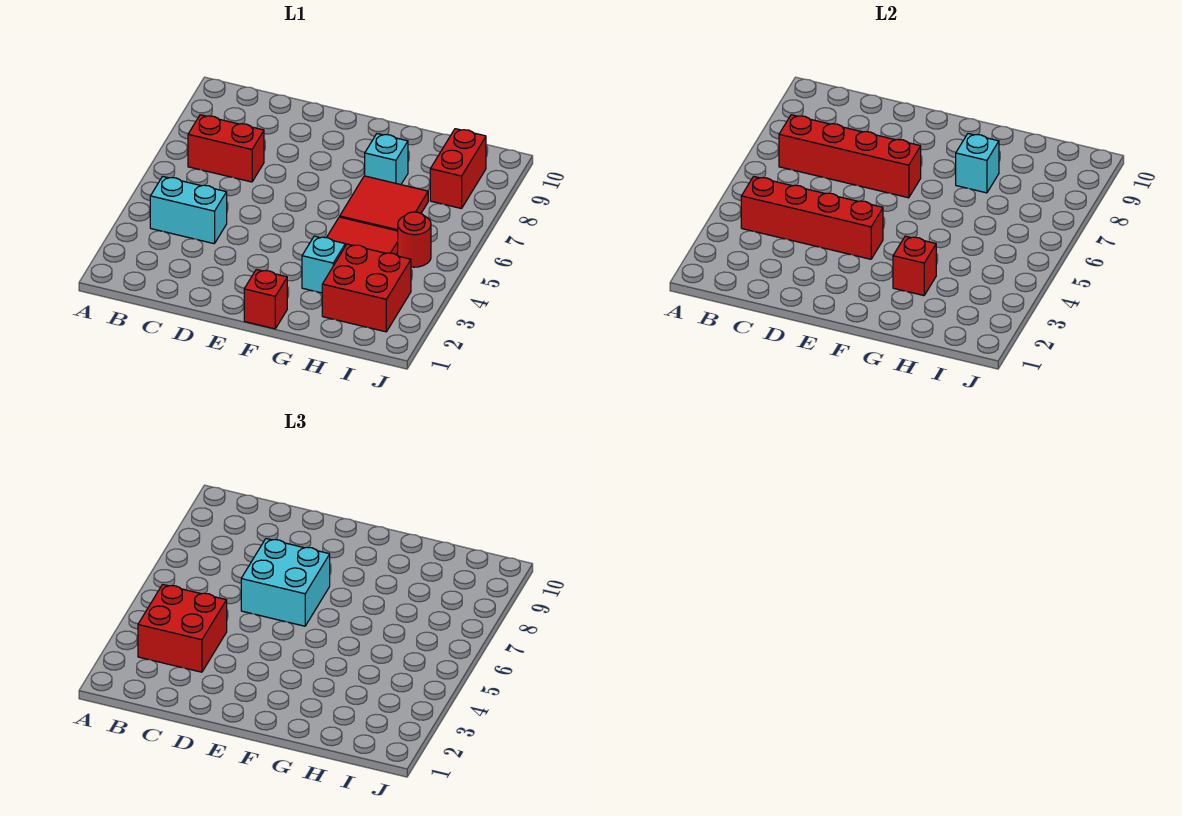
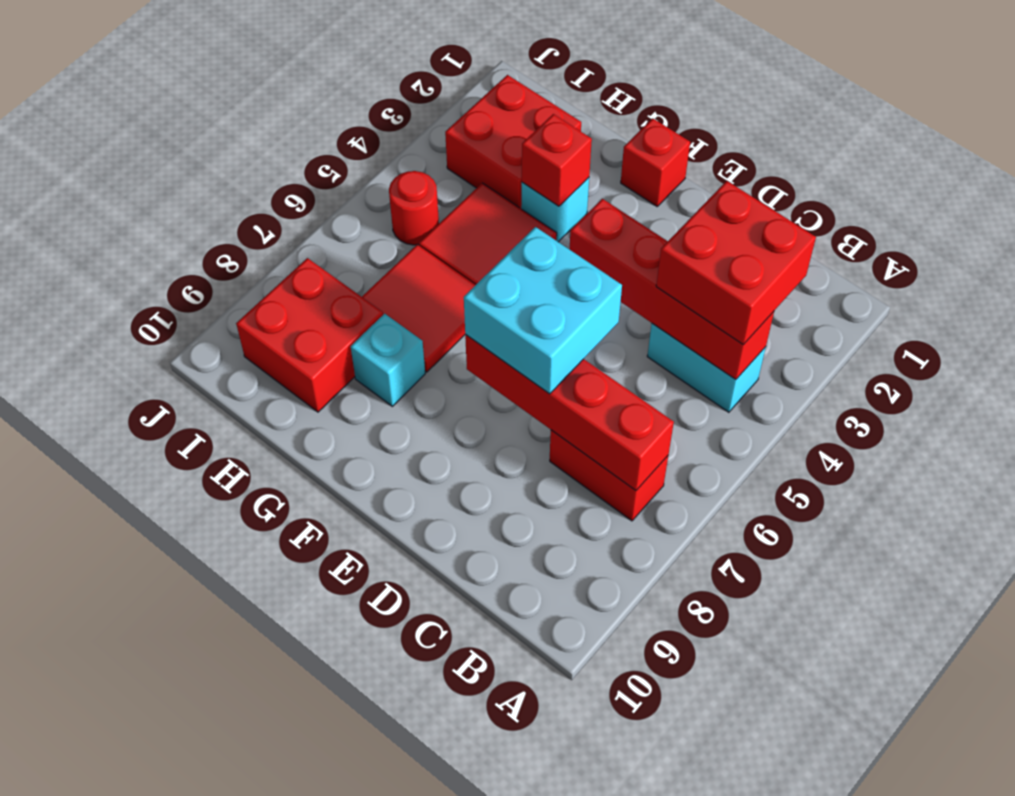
cyan 1x1 brick [956,134,999,193] -> none
red 1x2 brick [430,129,486,209] -> red 2x2 brick [236,258,383,412]

